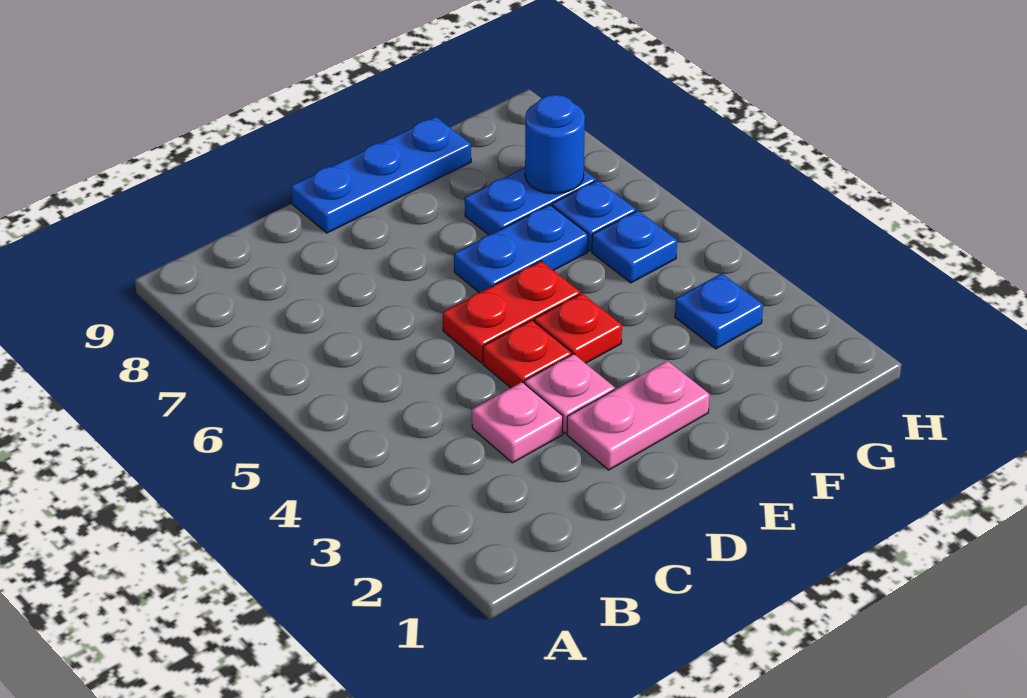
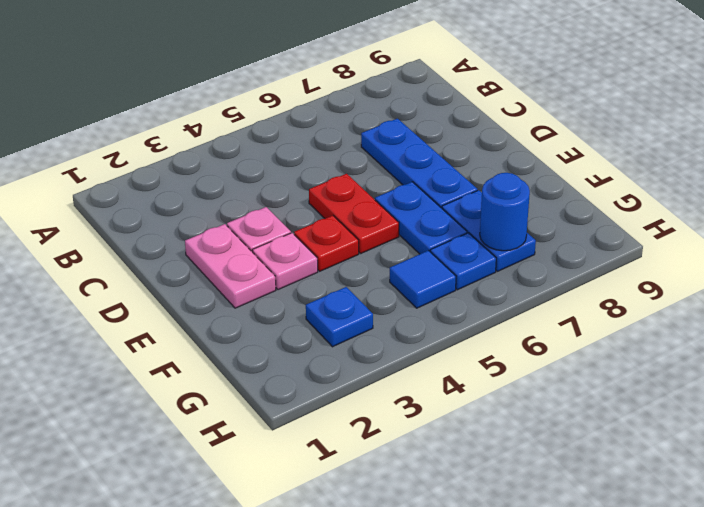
pink 1x1 plate [472,382,563,463] -> pink 1x1 plate moved to [252,233,318,290]
red 1x1 plate [483,320,572,388] -> none
blue 1x3 plate [291,117,471,233] -> blue 1x3 plate moved to [361,119,477,208]
blue 1x1 plate [592,211,677,283] -> blue 1x1 tile [390,251,456,308]

